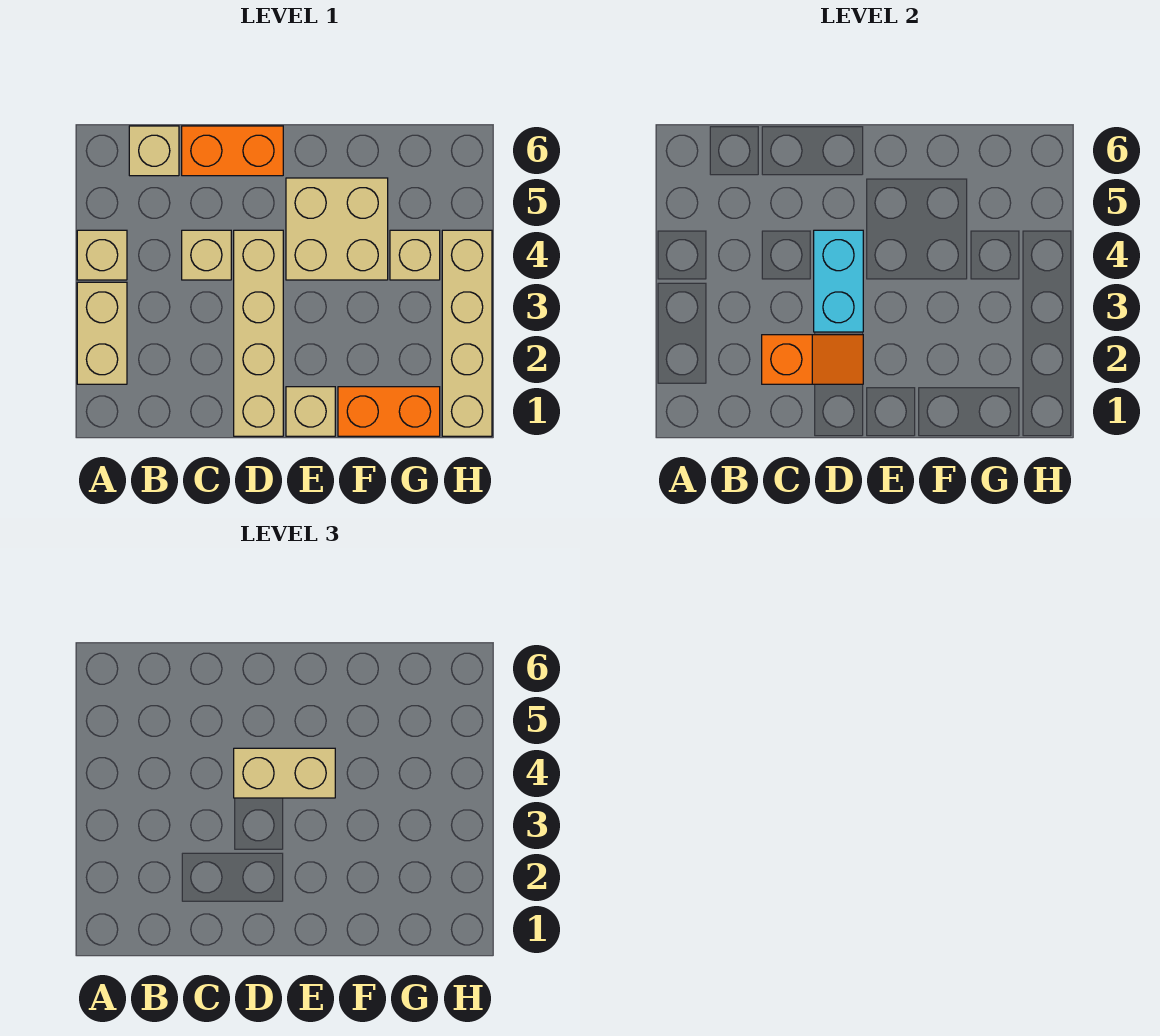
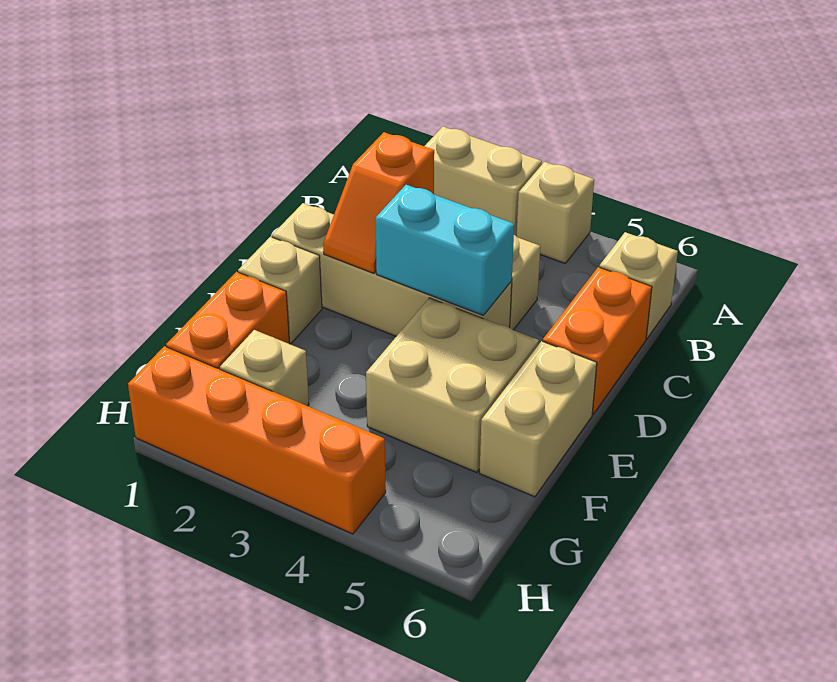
tan 1x2 brick [234,748,335,798] -> tan 1x2 brick moved to [480,341,597,497]
tan 1x1 brick [390,230,440,280] -> tan 1x1 brick moved to [220,330,309,406]
tan 1x4 brick [442,230,492,436] -> orange 1x4 brick [128,346,386,534]

